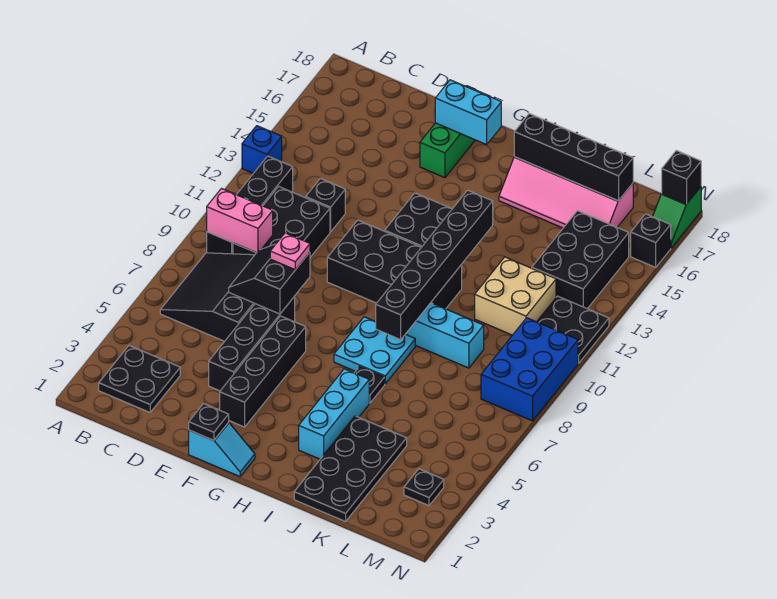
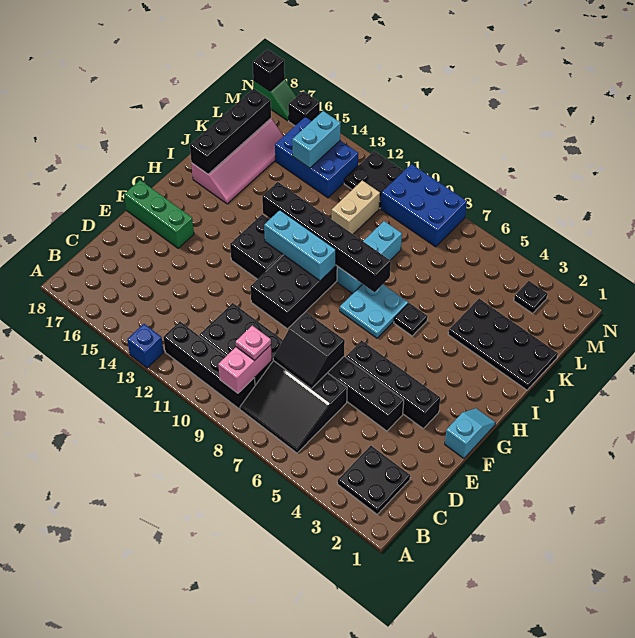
black 1x1 brick [306,178,345,232] -> none
pink 1x1 plate [270,233,310,270] -> pink 1x1 plate moved to [236,326,271,361]
black 1x1 plate [189,404,229,440] -> none
cyan 1x2 brick [435,80,501,145] -> cyan 1x2 brick moved to [292,111,341,168]
cyan 1x3 brick [299,369,369,459] -> cyan 1x3 brick moved to [264,210,336,281]
tan 2x2 brick [475,257,556,335] -> tan 1x2 brick [332,181,380,234]
black 2x3 brick [532,211,629,309] -> blue 2x3 brick [275,117,358,198]

